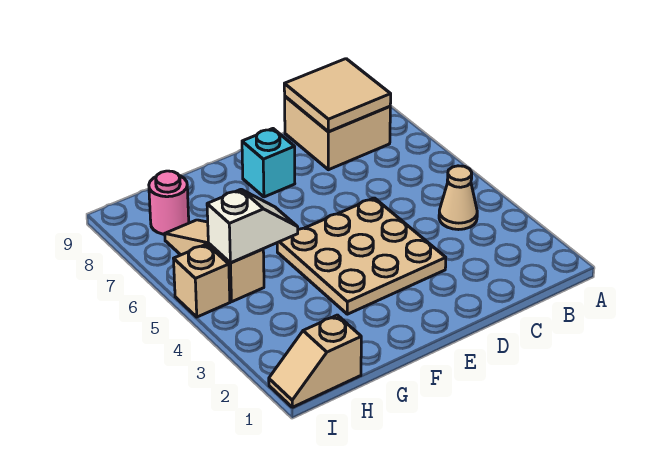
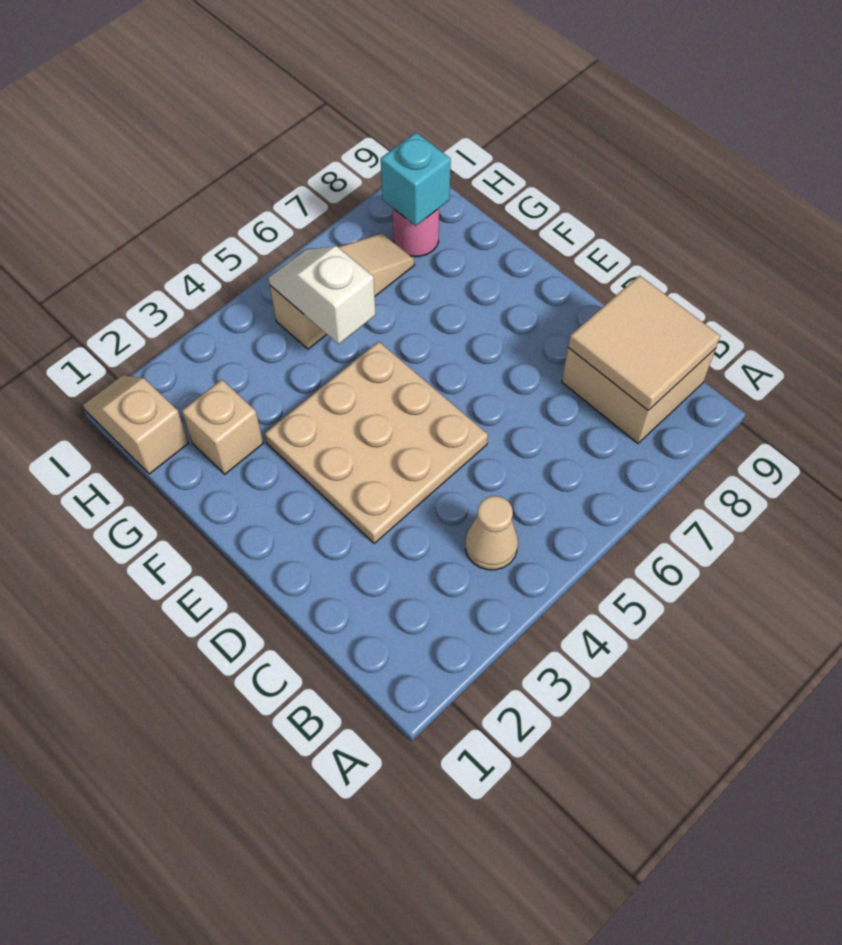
cyan 1x1 brick [242,129,295,197] -> cyan 1x1 brick moved to [381,132,451,226]
white 1x2 slope [207,190,298,263] -> white 1x2 slope turned to [268,246,376,344]
tan 1x1 brick [174,244,230,317] -> tan 1x1 brick moved to [182,380,263,474]

